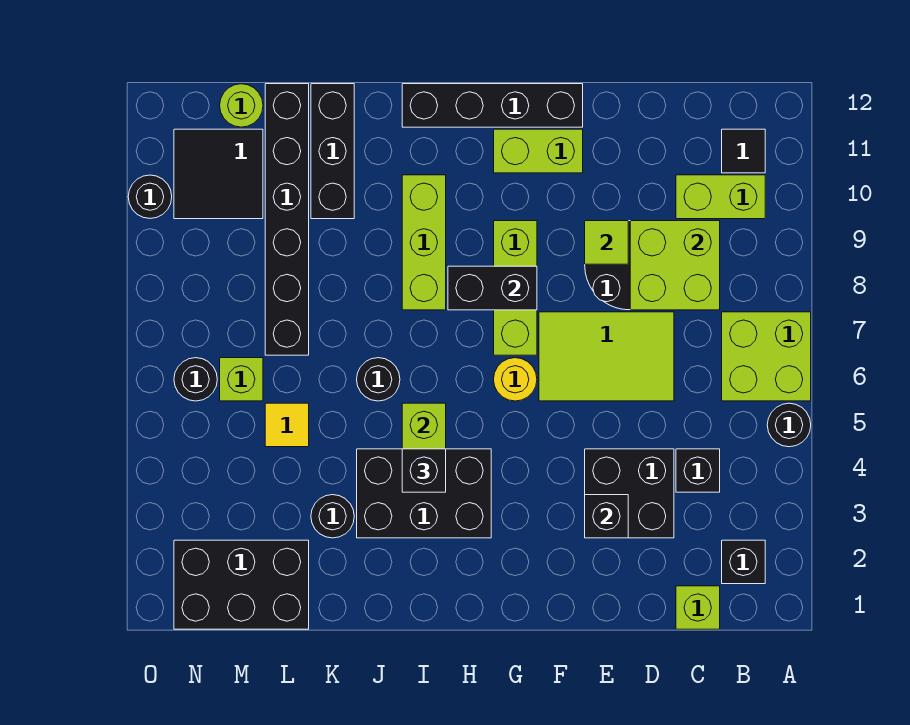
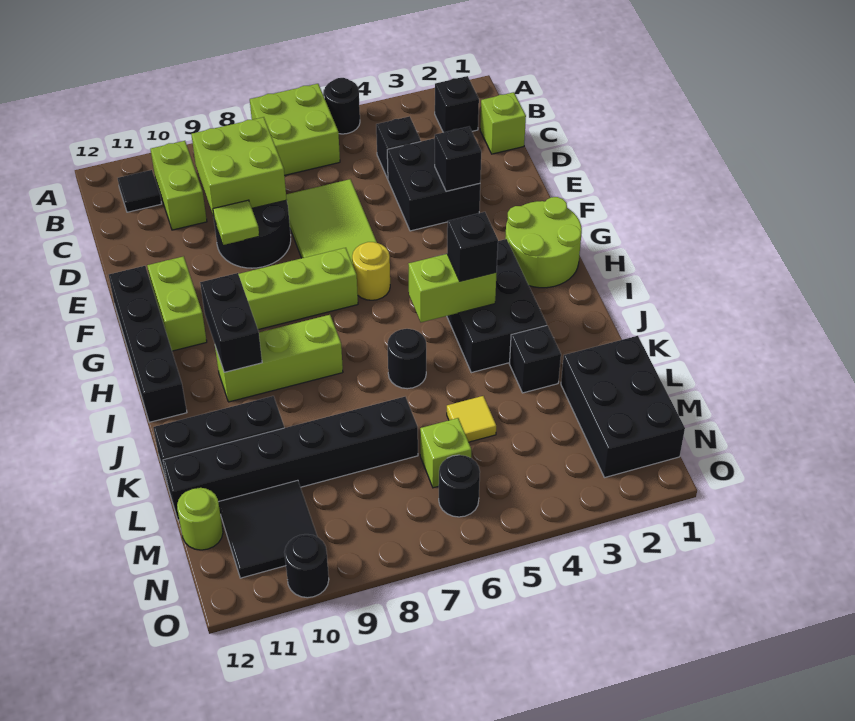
none -> lime 2x2 round brick [505,197,582,288]
black 1x2 brick [448,266,537,310] -> black 1x2 brick moved to [200,273,262,372]
black 1x1 round brick [311,495,354,538] -> black 1x1 brick [510,325,561,393]

